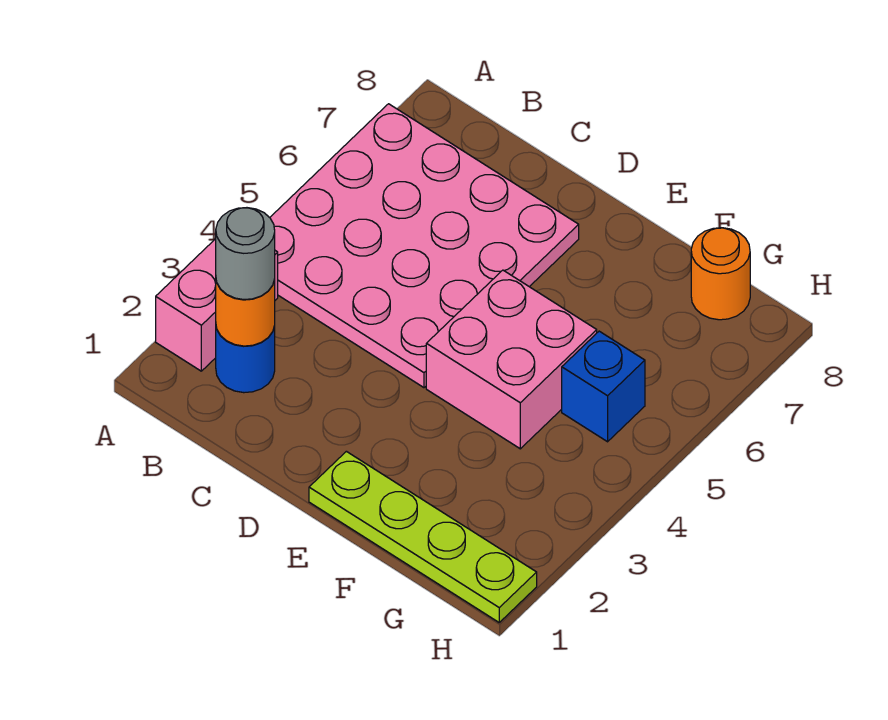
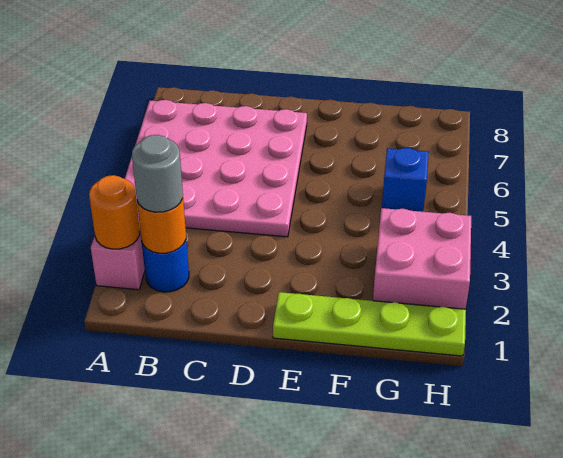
pink 2x2 brick [426,270,597,449] -> pink 2x2 brick moved to [373,208,471,309]
orange 1x1 round brick [691,228,750,320] -> orange 1x1 round brick moved to [89,175,140,249]

